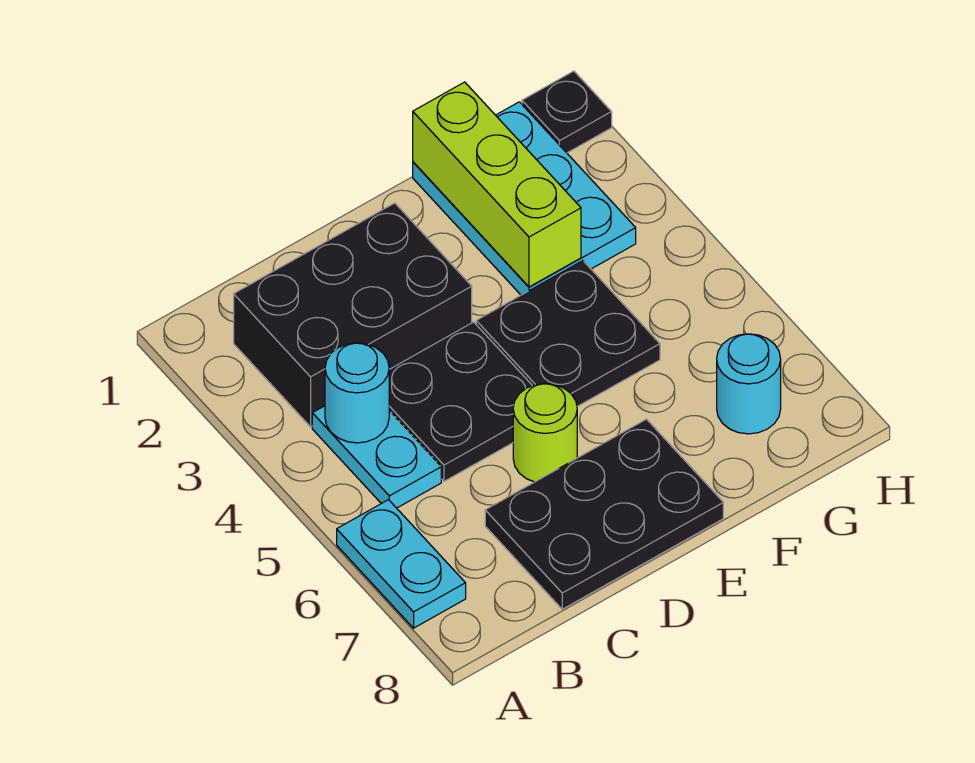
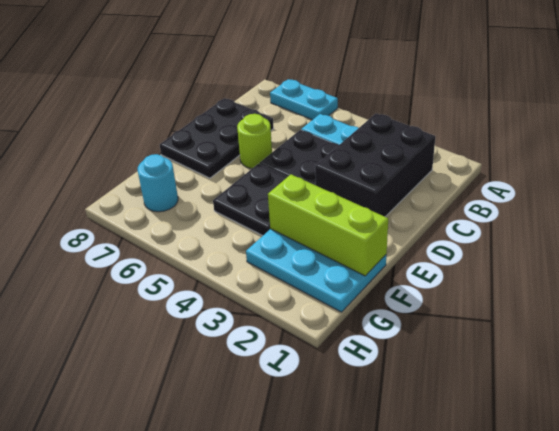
cyan 1x1 round brick [325,343,389,443] -> none
black 1x1 plate [522,71,612,153] -> none

